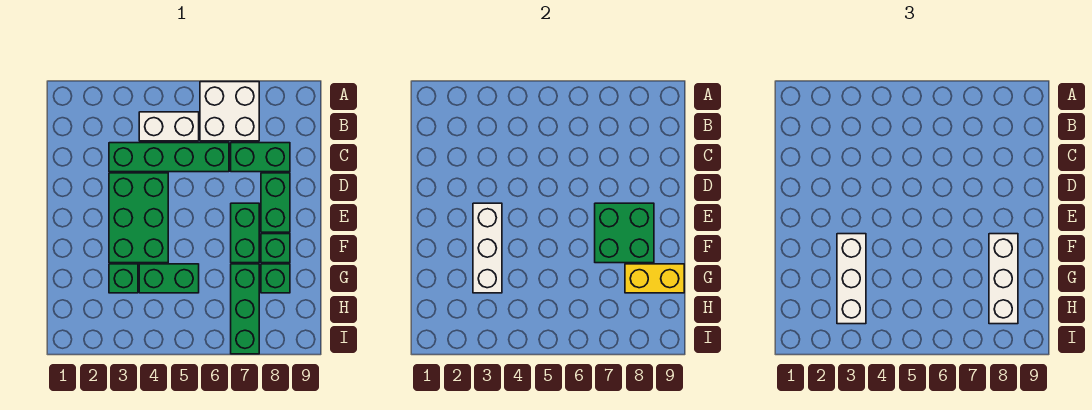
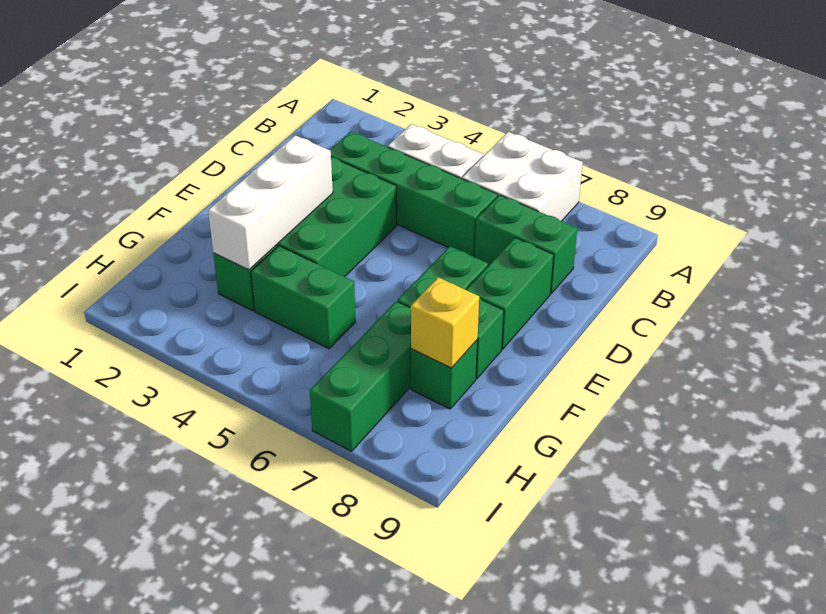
green 2x2 brick [595,203,654,263] -> none
white 1x3 brick [837,234,866,324] -> none
white 1x3 brick [989,234,1018,324] -> none
yellow 1x2 brick [625,264,684,293] -> yellow 1x1 brick [411,277,479,368]

